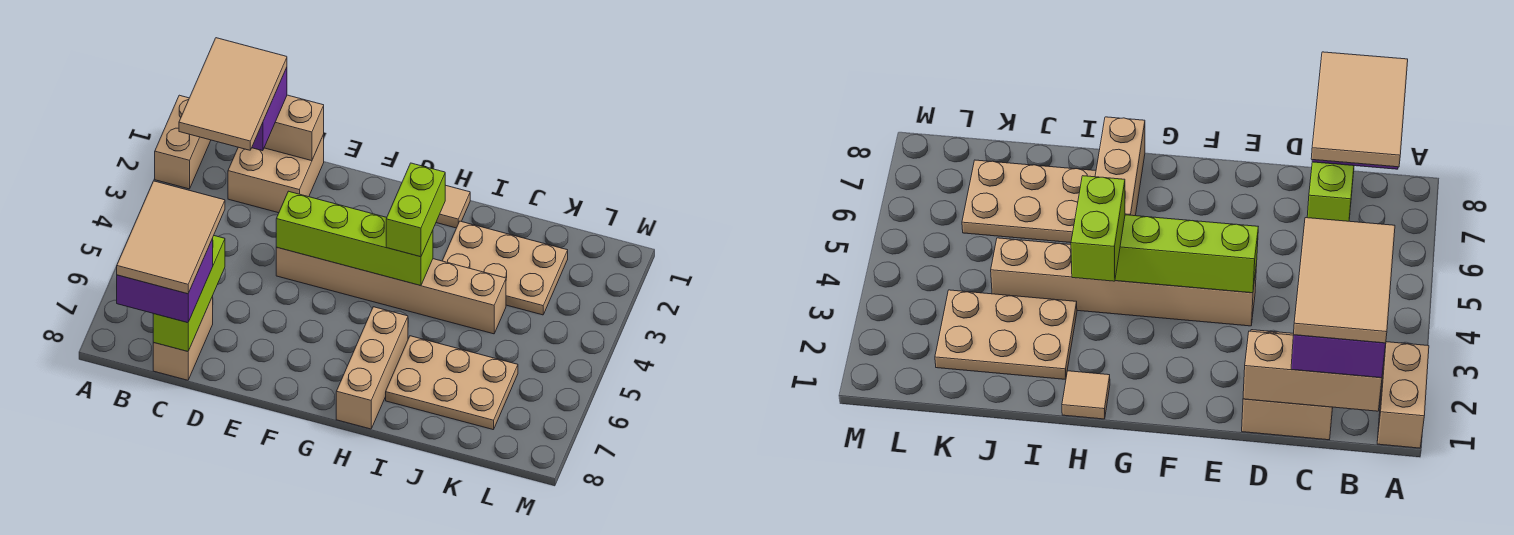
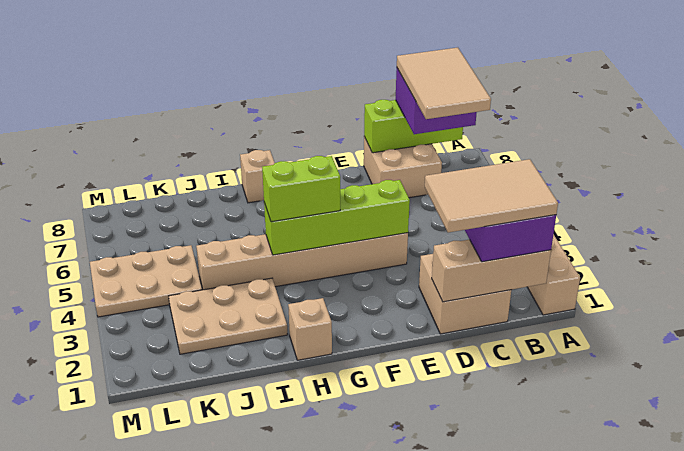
tan 2x3 tile [179,38,287,150] -> tan 2x3 tile turned to [425,159,558,233]
lime 1x3 brick [153,236,225,352] -> lime 1x3 brick turned to [364,100,463,153]
tan 1x2 brick [153,296,213,380] -> tan 2x2 brick [364,137,442,198]
tan 1x1 tile [436,185,470,228] -> tan 1x1 brick [288,298,332,360]
lime 1x2 brick [386,163,445,257] -> lime 1x2 brick turned to [262,156,340,222]
tan 1x3 brick [336,307,408,429] -> tan 1x1 brick [240,150,275,203]
tan 2x3 plate [386,336,518,430] -> tan 2x3 plate moved to [90,245,202,317]

